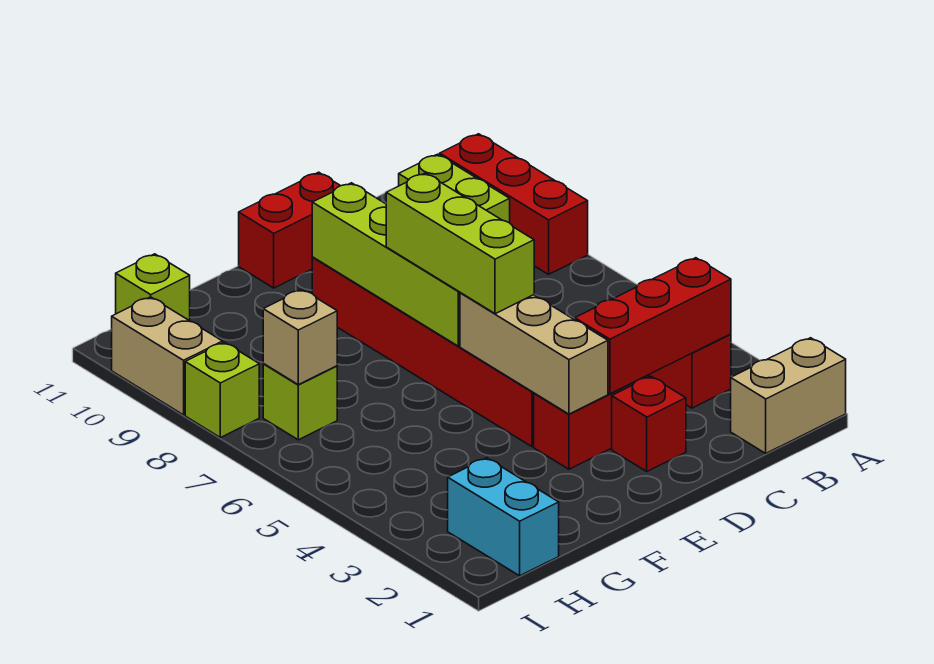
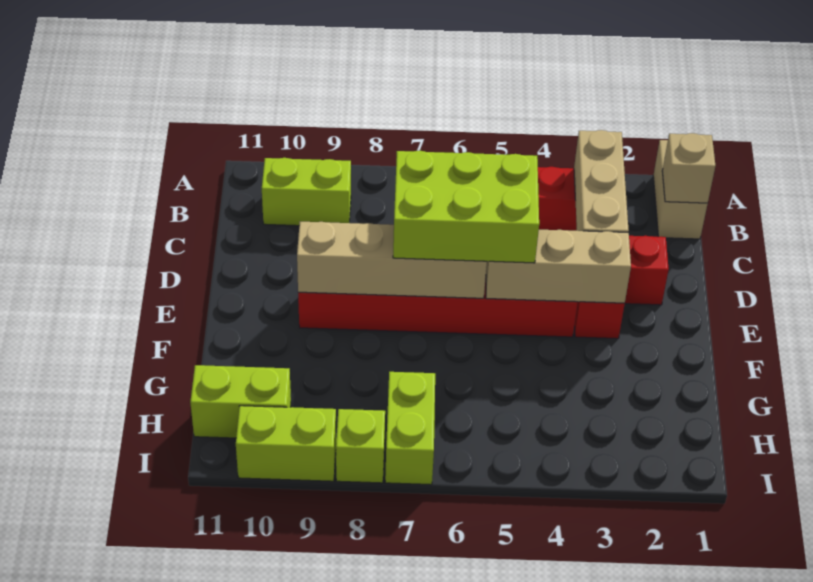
red 1x3 brick [440,134,588,274] -> none
red 1x3 brick [575,258,731,394] -> tan 1x3 brick [574,130,629,232]
red 1x2 brick [239,172,340,288] -> none
lime 1x3 brick [386,173,534,314] -> lime 2x3 brick [393,151,539,263]
lime 1x4 brick [312,183,460,346] -> tan 1x4 brick [297,222,487,298]
cyan 1x2 brick [448,458,559,576] -> none
lime 1x1 brick [263,364,337,440] -> lime 1x2 brick [385,372,435,485]
tan 1x1 brick [263,289,337,385] -> tan 1x1 brick moved to [662,133,715,203]
lime 1x1 brick [116,254,190,321] -> lime 1x2 brick [190,365,291,438]
tan 1x2 brick [112,297,223,415] -> lime 1x2 brick [236,406,336,481]

